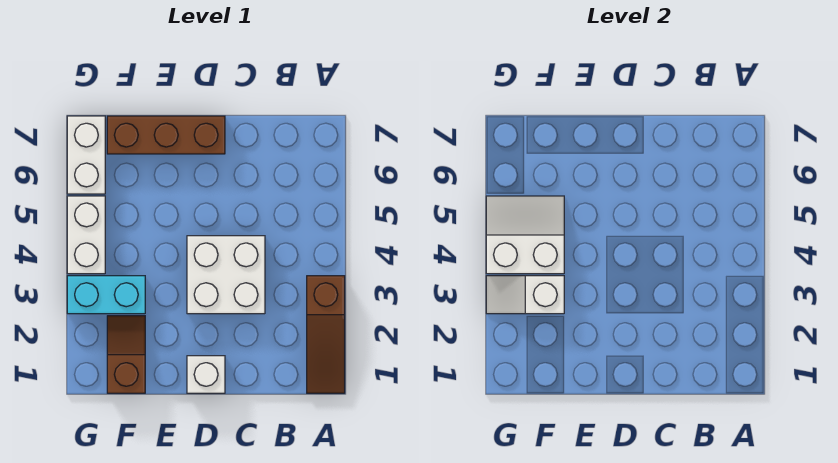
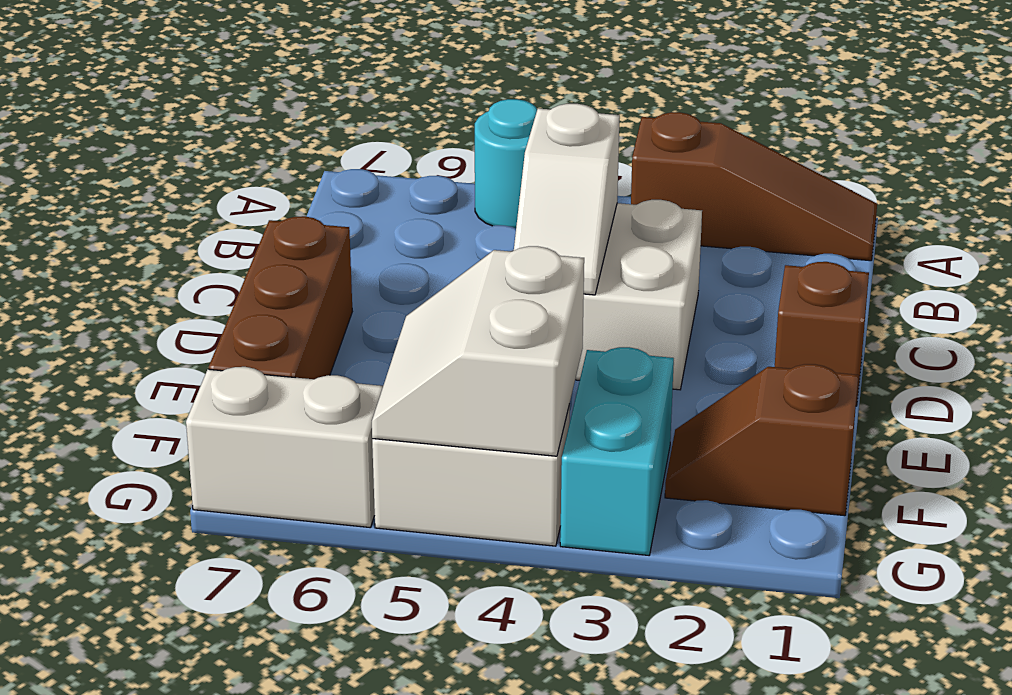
none -> cyan 1x1 round brick [475,99,537,228]
white 1x1 brick [187,356,225,393] -> brown 1x1 brick [775,262,869,406]
white 1x2 slope [486,276,564,314] -> white 1x2 slope moved to [514,104,620,295]

